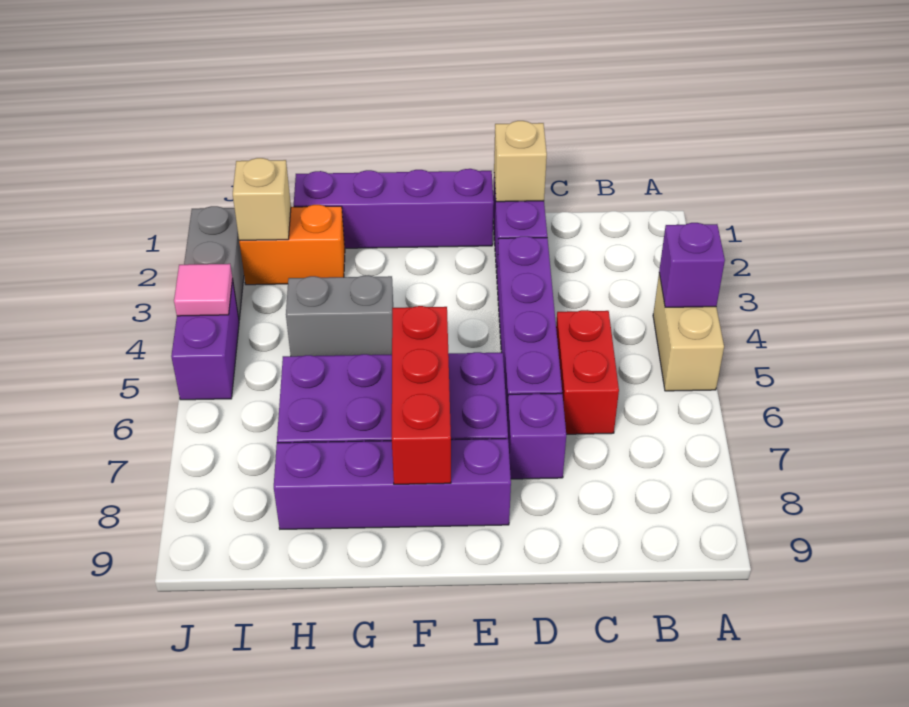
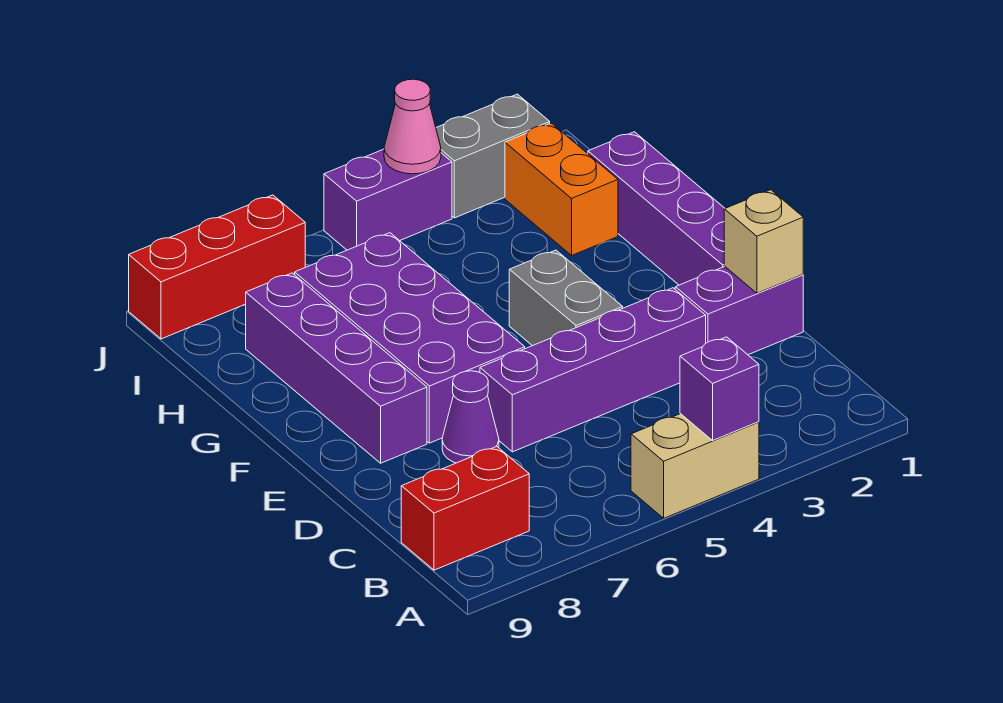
red 1x2 brick [556,310,619,434] -> red 1x2 brick moved to [401,447,529,570]
purple 1x1 brick [507,393,566,479] -> purple 1x1 cone [442,371,499,463]
red 1x3 brick [392,306,451,484] -> red 1x3 brick moved to [129,195,305,339]
grey 1x2 brick [286,275,393,356] -> grey 1x2 brick moved to [509,250,623,346]
tan 1x1 brick [233,158,291,240] -> none
pink 1x1 tile [174,264,233,316] -> pink 1x1 cone [384,79,441,174]

